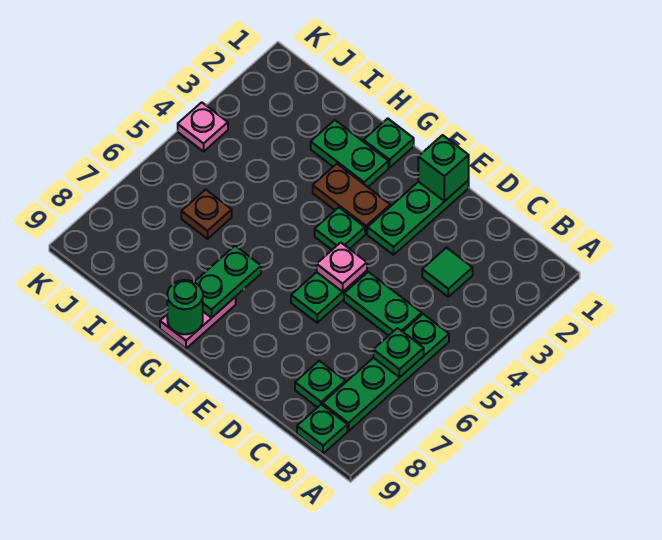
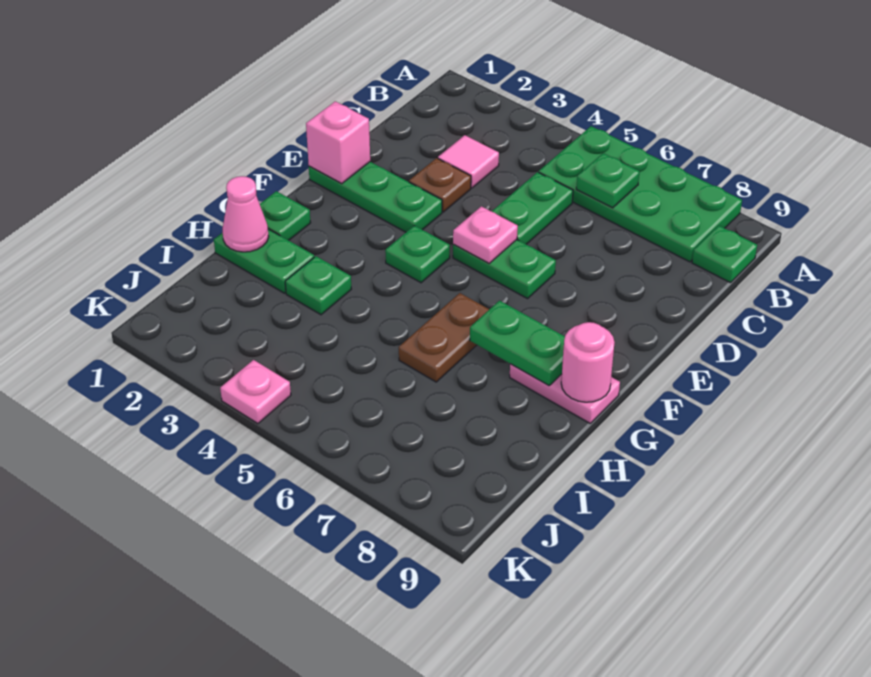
green 1x4 plate [322,314,449,431] -> green 2x4 plate [539,126,742,262]
green 1x1 tile [422,248,473,297] -> pink 1x1 tile [438,135,499,188]
green 1x1 plate [295,361,345,408] -> green 1x1 plate moved to [285,256,351,315]
green 1x1 brick [418,135,469,201] -> pink 1x1 brick [306,101,370,184]
brown 1x2 plate [313,164,390,234] -> brown 1x2 plate moved to [399,293,489,382]
green 1x2 plate [311,120,388,187] -> green 1x2 plate turned to [214,229,314,293]
green 1x1 round brick [167,280,203,334] -> pink 1x1 round brick [561,322,615,402]
none -> pink 1x1 cone [223,176,269,252]
brown 1x1 plate [181,190,232,239] -> brown 1x1 plate moved to [409,158,471,212]

